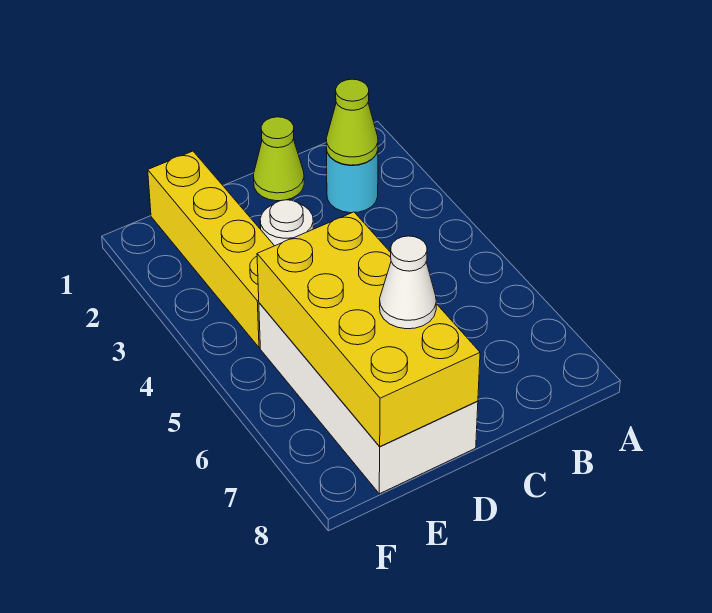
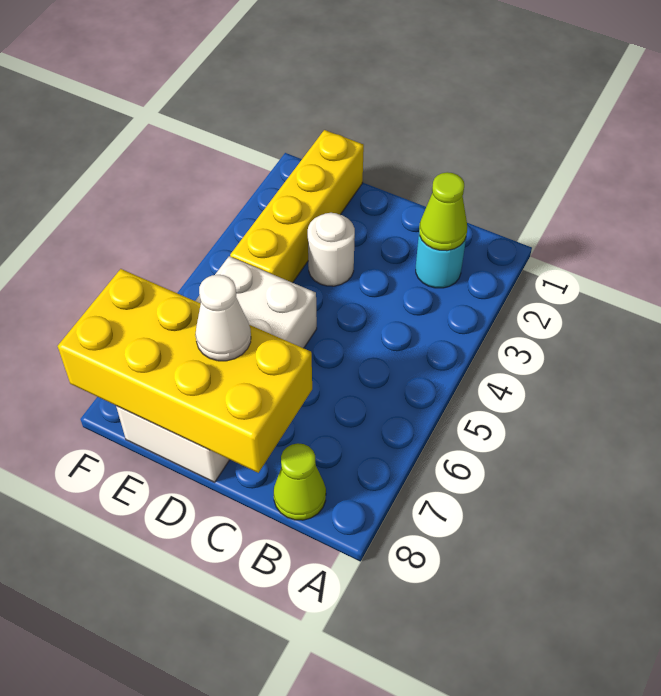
lime 1x1 cone [253,117,304,201] -> lime 1x1 cone moved to [274,443,326,520]
yellow 2x4 brick [257,212,480,446] -> yellow 2x4 brick turned to [58,269,312,473]

